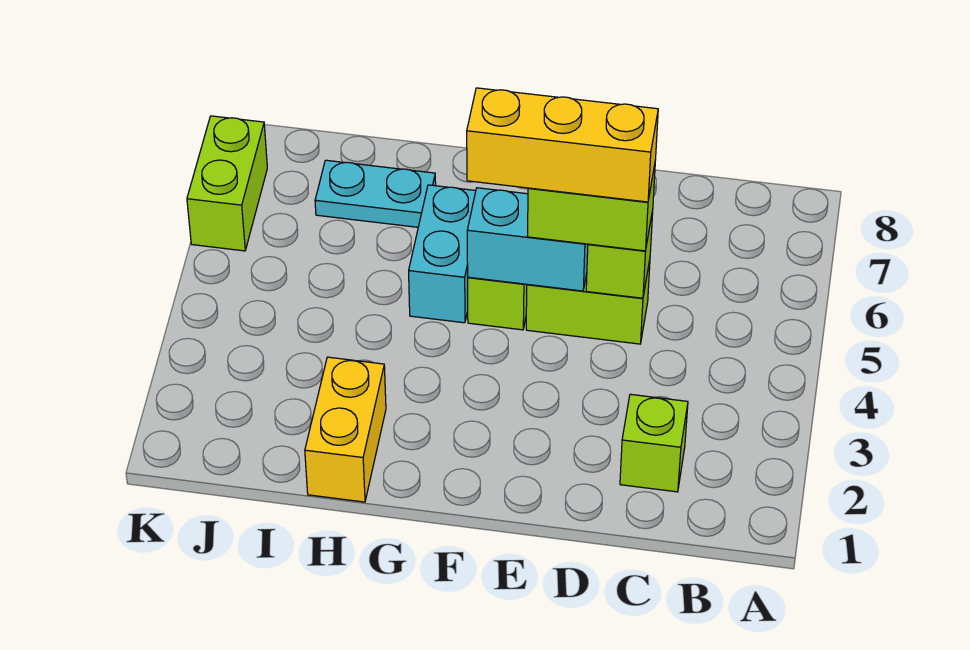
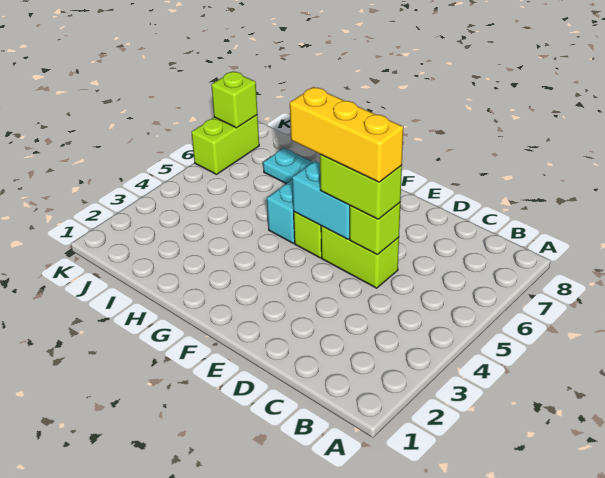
lime 1x1 brick [620,394,688,492] -> lime 1x1 brick moved to [211,71,257,128]
yellow 1x2 brick [305,357,386,502] -> none

